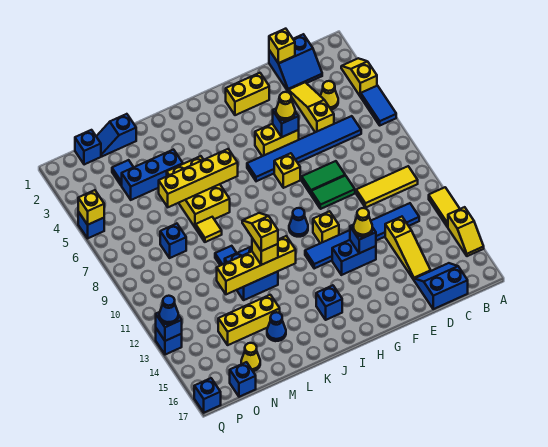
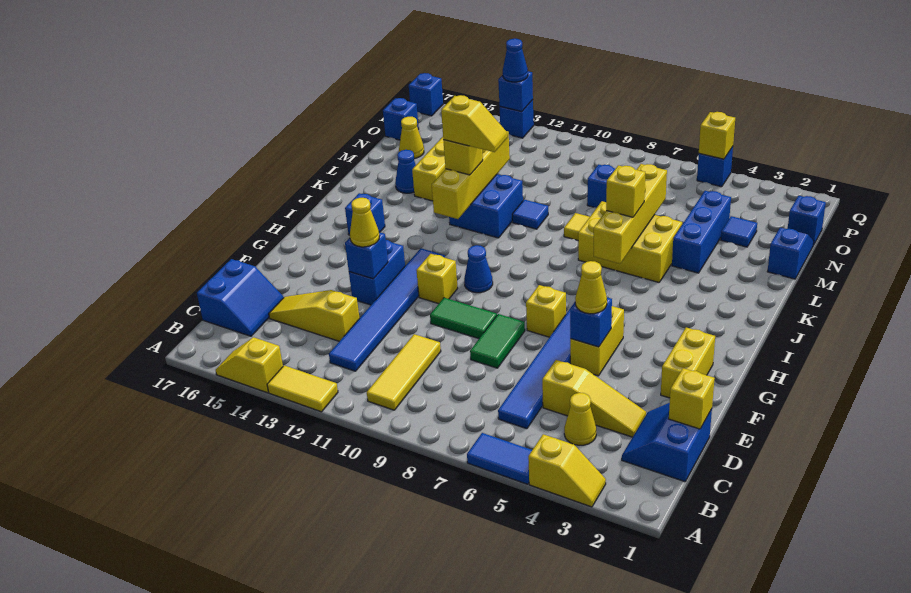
green 1x2 tile [311,175,355,209] -> green 1x2 tile turned to [430,298,497,339]
none -> yellow 1x1 brick [606,165,645,217]

